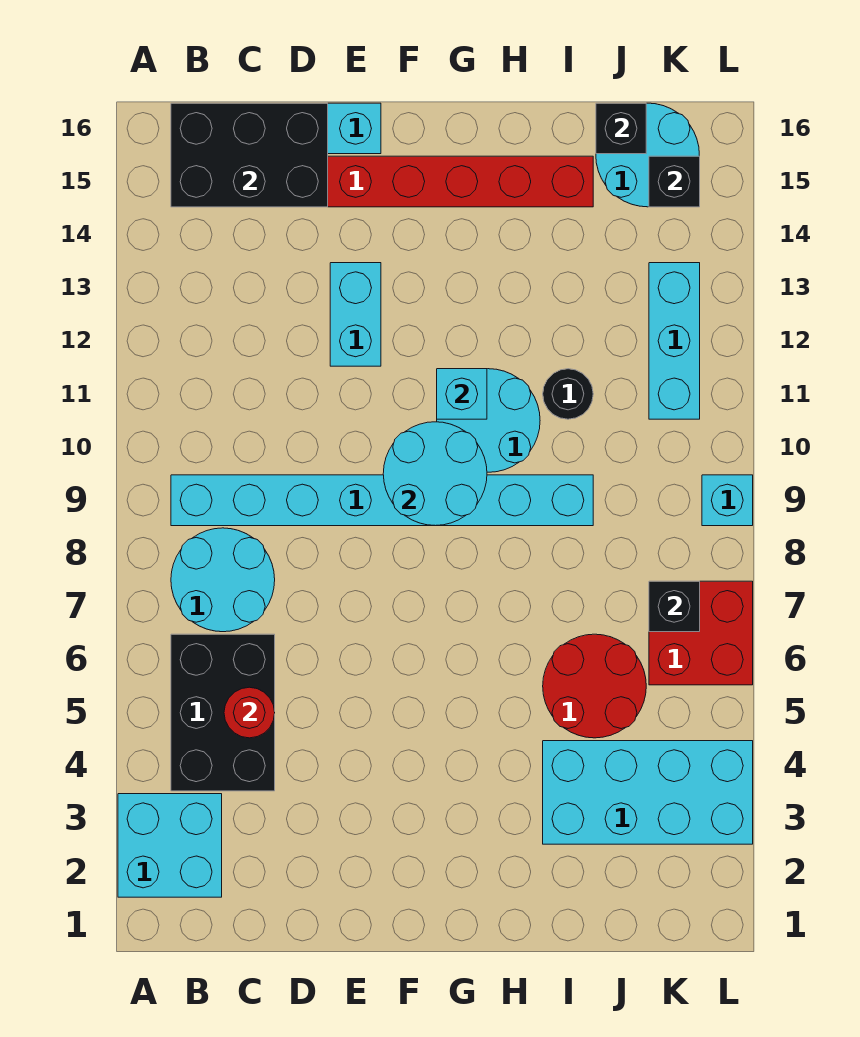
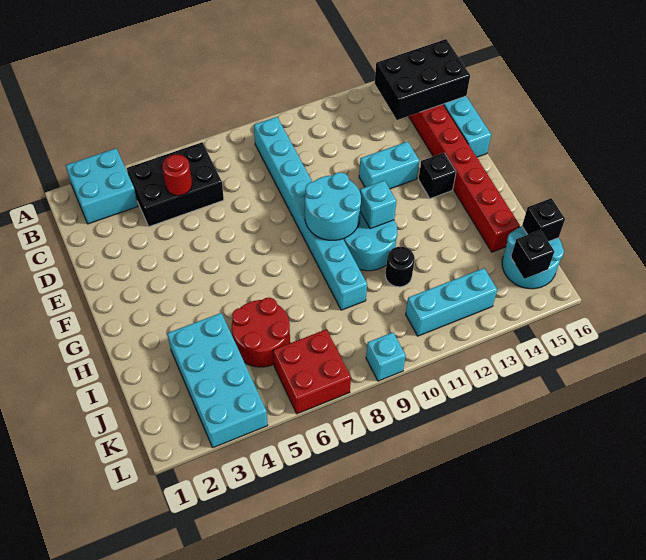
cyan 2x2 round brick [171,528,275,632] -> none
black 2x3 brick [171,103,328,207] -> black 2x3 brick turned to [375,39,470,120]
black 1x1 brick [649,581,700,632] -> black 1x1 brick moved to [419,153,456,199]

